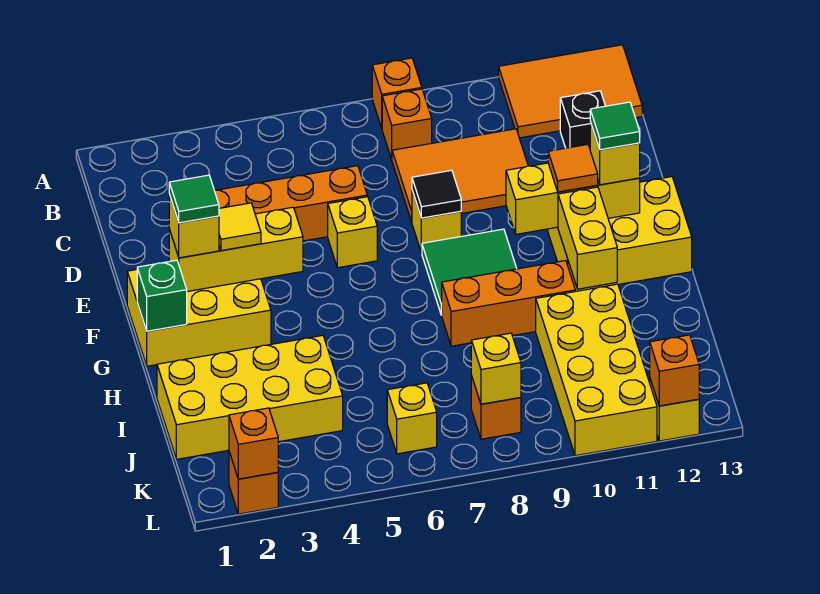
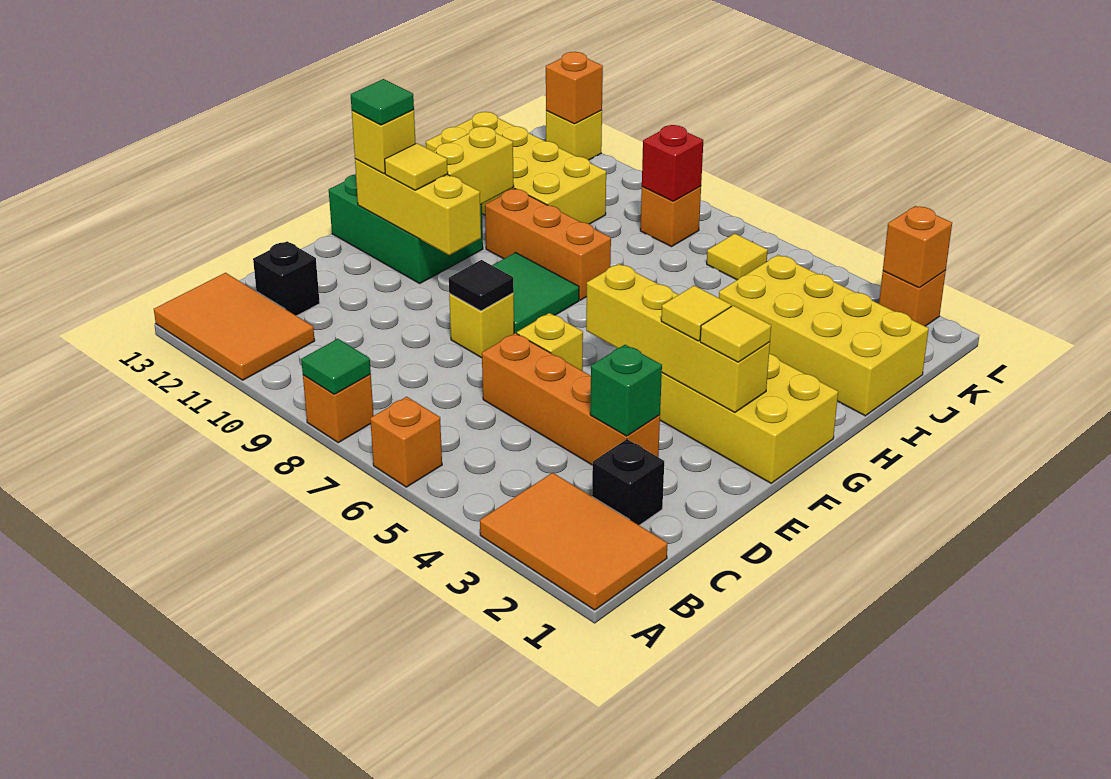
orange 1x1 brick [382,89,432,159] -> orange 1x1 brick moved to [370,397,442,487]
none -> black 1x1 brick [592,439,664,525]
orange 2x3 tile [392,129,528,222] -> orange 2x3 tile moved to [480,473,667,610]
yellow 1x3 brick [169,207,303,292] -> yellow 1x4 brick [586,264,770,412]
yellow 1x1 brick [169,194,219,258] -> yellow 1x1 tile [700,306,771,362]
green 1x1 tile [169,175,219,223] -> green 1x1 tile moved to [301,339,371,394]
yellow 2x3 brick [548,177,692,291] -> green 2x3 brick [329,174,483,283]
orange 1x1 tile [548,144,598,192] -> yellow 1x1 tile [385,143,448,190]
green 1x1 brick [137,260,187,331] -> green 1x1 brick moved to [590,345,662,436]
yellow 2x4 brick [536,284,657,456] -> yellow 2x4 brick turned to [426,112,606,224]
yellow 1x1 brick [387,383,437,454] -> yellow 1x1 tile [707,234,768,280]
yellow 1x1 brick [471,333,521,404] -> red 1x1 brick [642,125,703,201]

